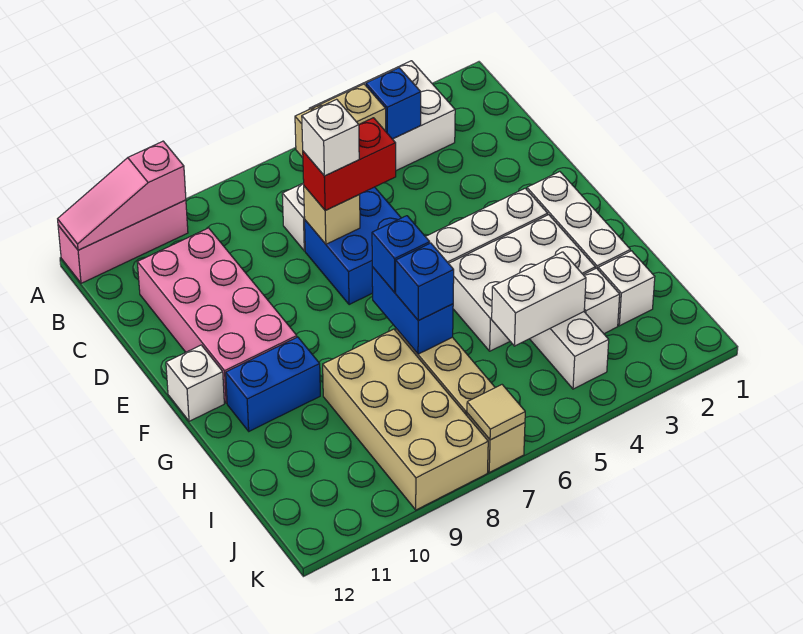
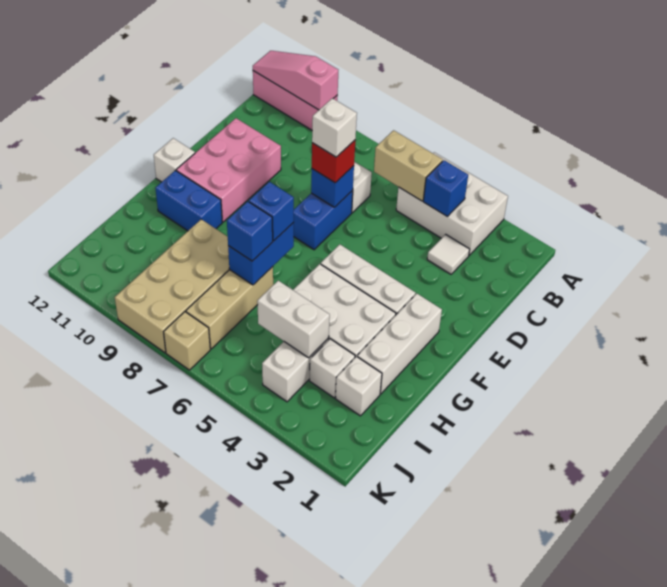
none -> white 1x1 tile [427,234,470,274]
pink 2x4 brick [137,228,297,403] -> pink 2x3 brick [176,118,281,222]
blue 2x2 brick [305,187,401,305] -> blue 1x2 brick [293,191,353,250]
red 1x2 brick [303,118,396,210] -> red 1x1 brick [312,140,355,183]
tan 1x1 brick [304,186,360,244] -> blue 1x1 brick [311,166,354,207]
tan 1x1 tile [467,385,525,440] -> none

